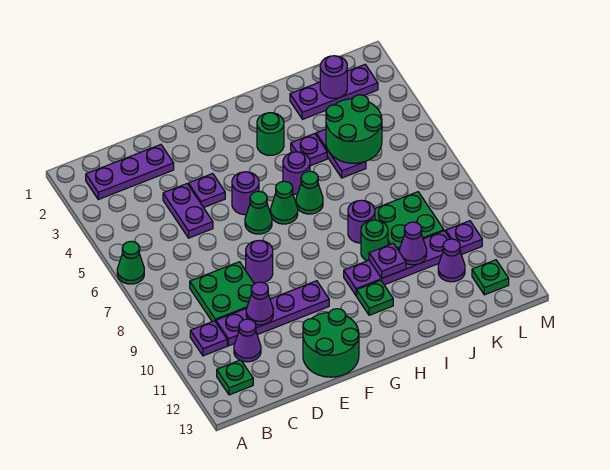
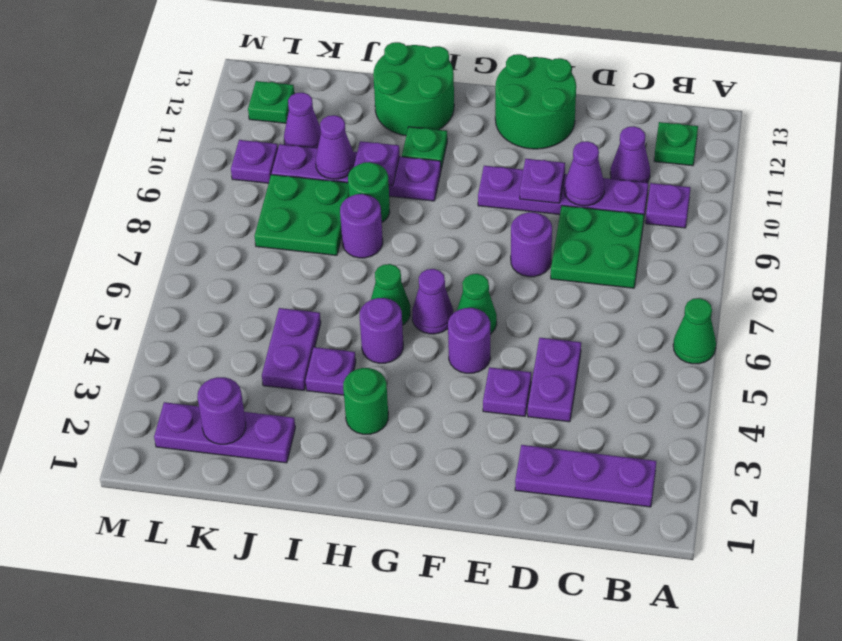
none -> purple 1x1 plate [520,159,565,203]
green 1x1 cone [271,181,298,224] -> purple 1x1 cone [412,269,453,334]
green 2x2 round brick [326,95,382,163] -> green 2x2 round brick moved to [373,42,454,136]

